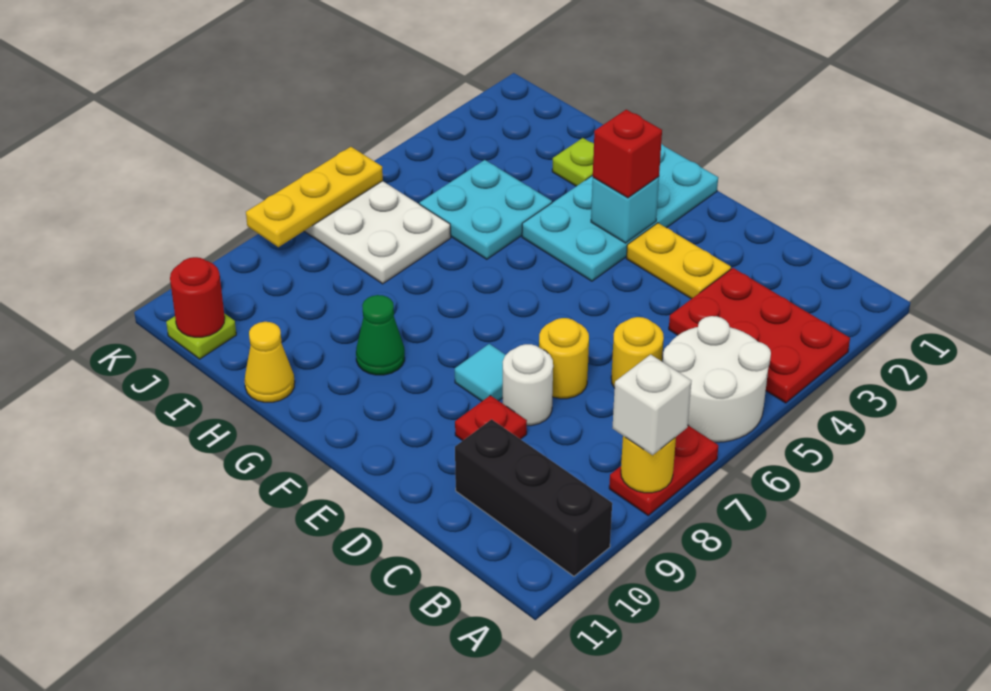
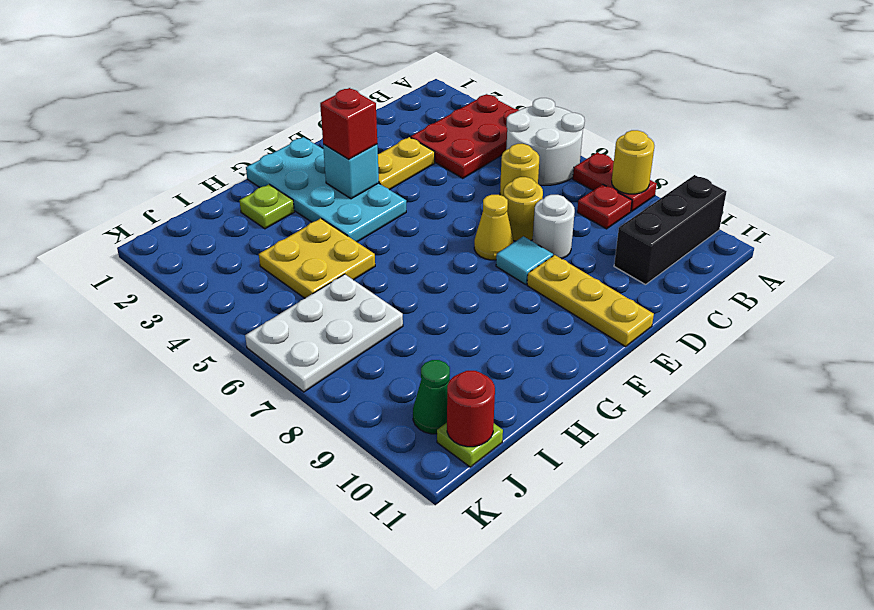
white 1x1 brick [613,354,691,455] -> none
red 1x1 plate [455,395,527,441] -> red 1x1 plate moved to [577,184,632,229]
green 1x1 cone [356,295,405,375] -> green 1x1 cone moved to [413,360,450,434]
cyan 2x2 plate [420,160,552,259] -> yellow 2x2 plate [259,218,375,298]
yellow 1x1 cone [245,322,295,402] -> yellow 1x1 cone moved to [474,195,513,260]
yellow 1x3 plate [246,147,383,247] -> yellow 1x3 plate moved to [527,255,654,347]

